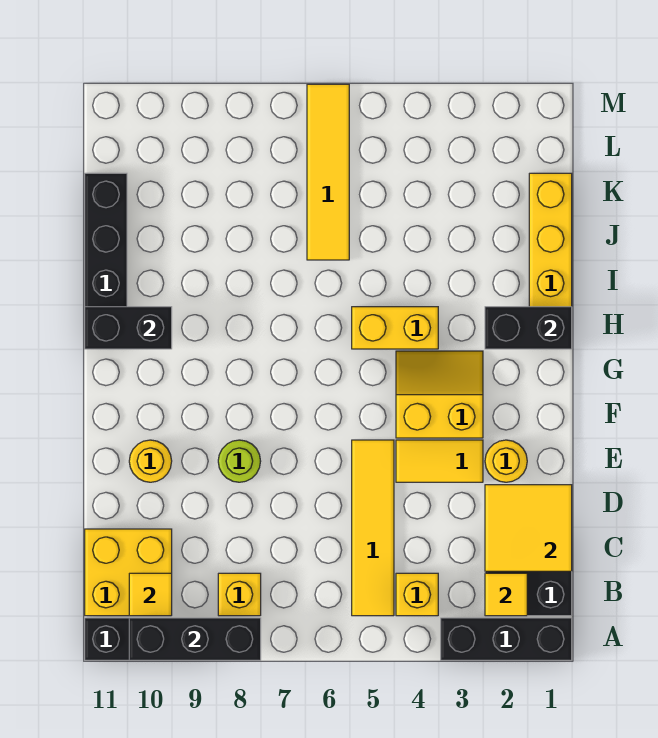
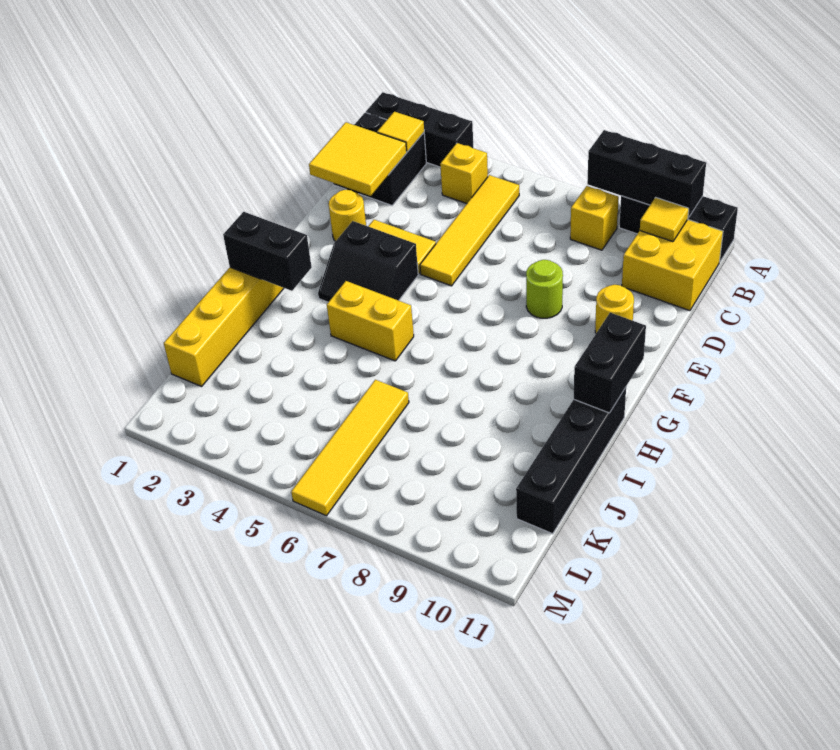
yellow 2x2 slope [396,351,483,438] -> black 2x2 slope [318,221,418,302]
black 1x2 brick [85,307,172,349] -> black 1x2 brick turned to [574,313,646,413]

